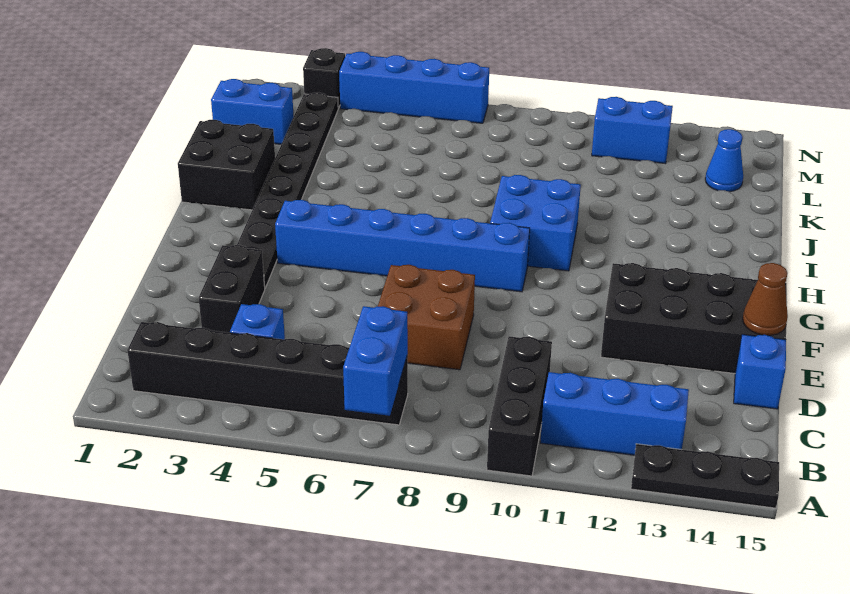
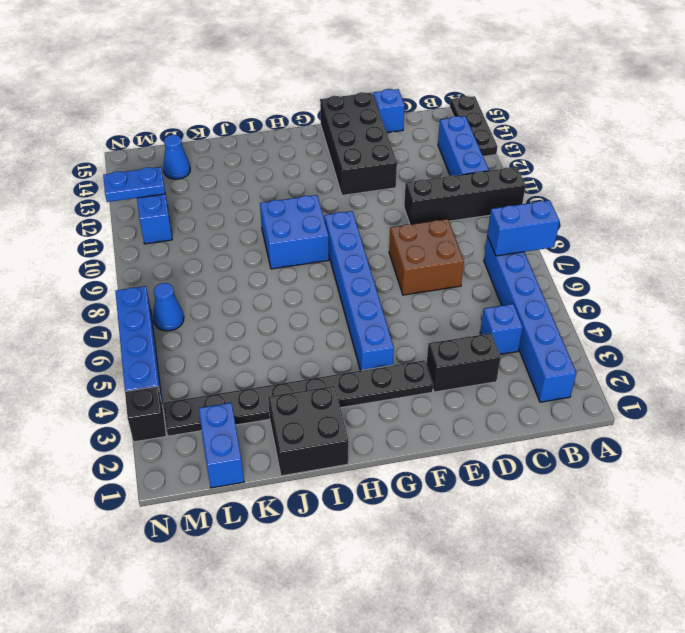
black 1x3 brick [487,336,552,476] -> black 1x4 brick [404,167,526,224]
black 1x6 brick [127,322,408,425] -> blue 1x6 brick [484,236,576,402]
brown 1x1 cone [743,263,788,335] -> none
none -> blue 1x1 cone [153,283,184,331]
none -> blue 1x2 plate [103,167,165,202]

